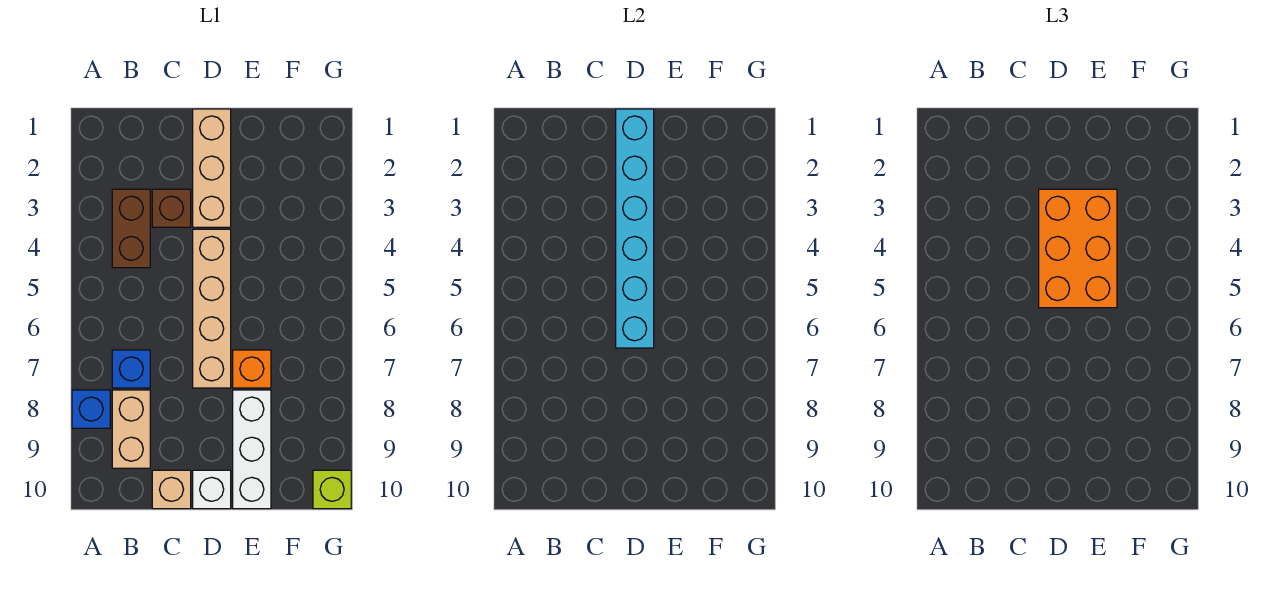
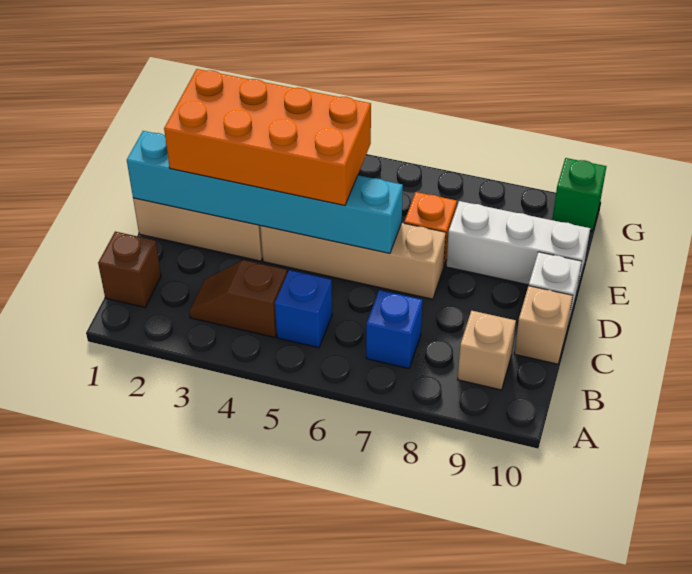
blue 1x1 brick [72,390,110,428] -> blue 1x1 brick moved to [275,270,332,348]
brown 1x2 brick [112,189,150,268] -> brown 1x2 slope [189,260,287,338]
tan 1x2 brick [112,390,150,468] -> tan 1x1 brick [457,311,516,390]
brown 1x1 brick [152,189,191,227] -> brown 1x1 brick moved to [98,232,161,307]
orange 2x3 brick [1039,189,1117,308] -> orange 2x4 brick [164,69,371,206]
lime 1x1 brick [313,470,351,509] -> green 1x1 brick [552,158,607,231]

